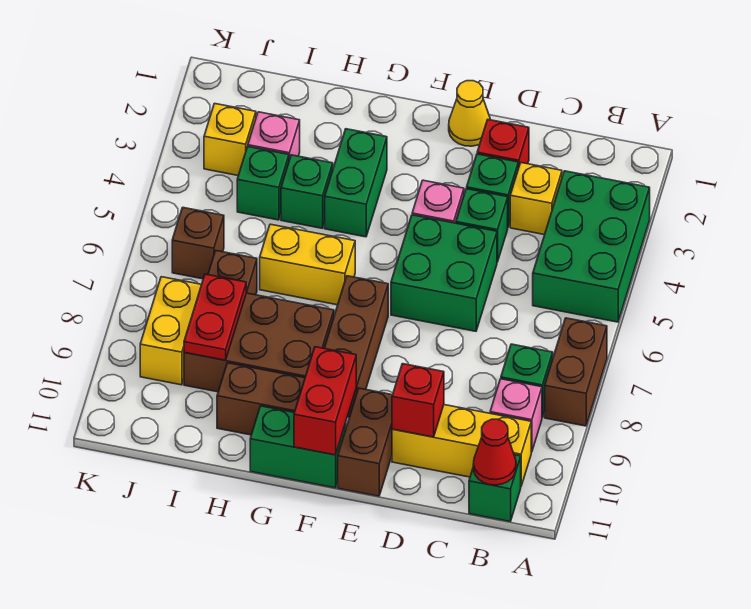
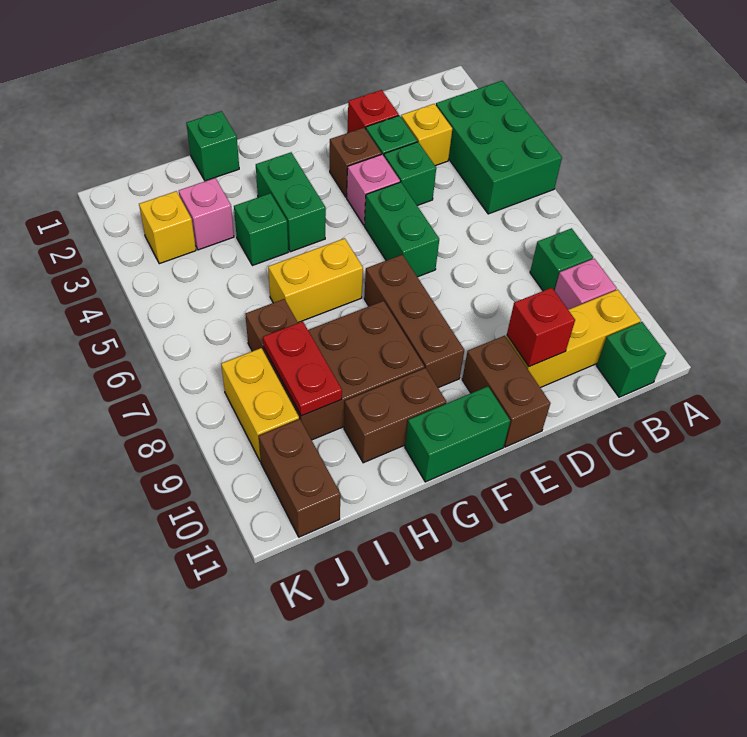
brown 1x2 brick [545,318,607,426] -> brown 1x2 brick moved to [259,419,341,537]
red 1x1 cone [473,419,516,485] -> none
green 2x2 brick [391,215,497,331] -> green 1x2 brick [364,182,439,277]
yellow 1x1 cone [449,81,490,146] -> none
red 1x2 brick [294,347,356,455] -> none
green 1x1 brick [237,147,289,220] -> green 1x1 brick moved to [186,111,239,181]
brown 1x1 brick [172,208,224,279] -> brown 1x1 brick moved to [330,128,381,197]

